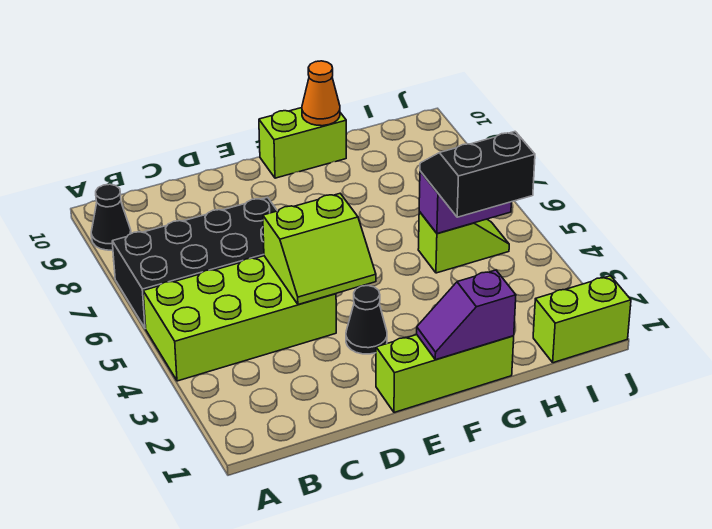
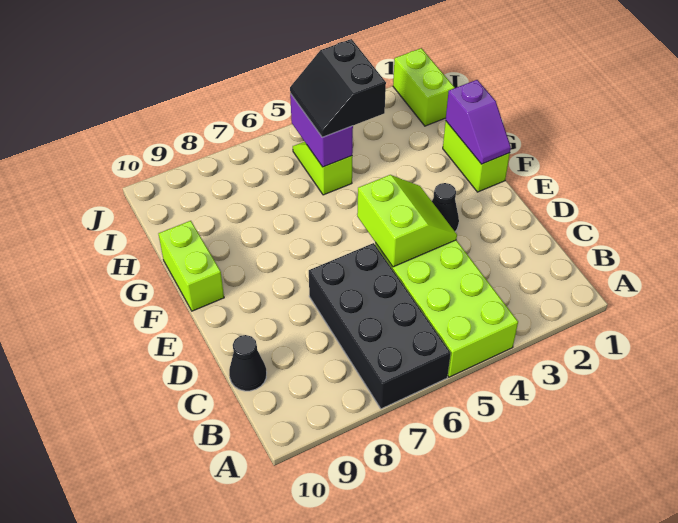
black 1x1 cone [91,184,131,250] -> black 1x1 cone moved to [229,335,267,391]
lime 1x3 brick [376,335,514,412] -> lime 1x2 brick [443,121,510,192]
orange 1x1 cone [302,61,340,126] -> none

